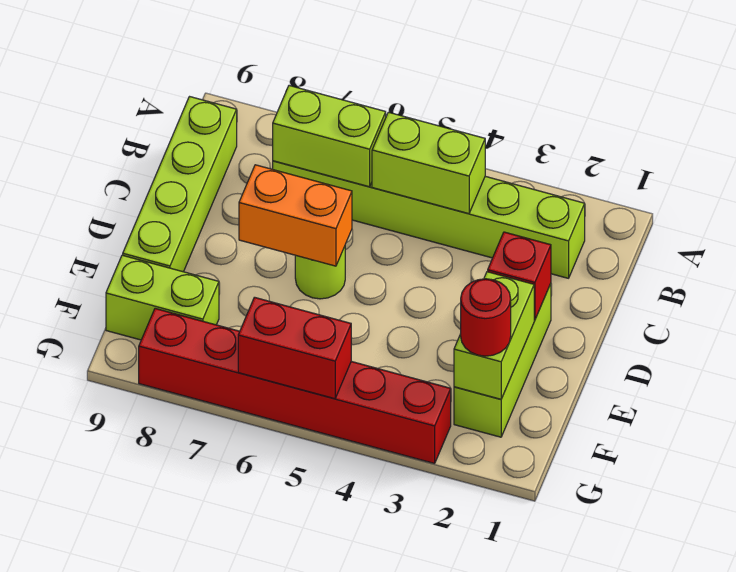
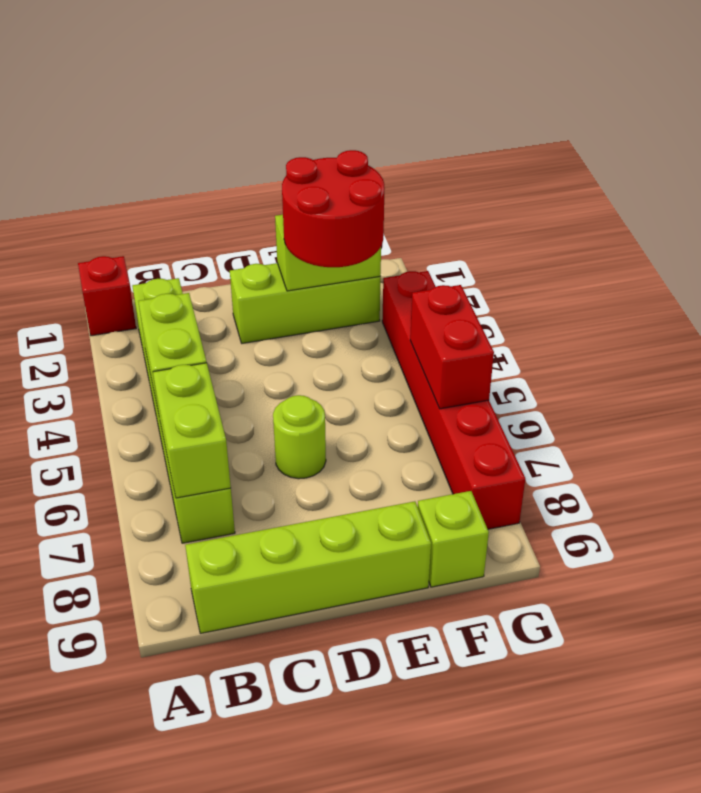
red 1x1 brick [488,232,551,320] -> red 1x1 brick moved to [78,256,136,336]
orange 1x2 brick [239,165,352,266] -> none
red 1x1 round brick [461,279,511,356] -> red 2x2 round brick [282,150,385,267]
lime 1x2 brick [106,255,219,340] -> lime 1x1 brick [418,491,489,587]

